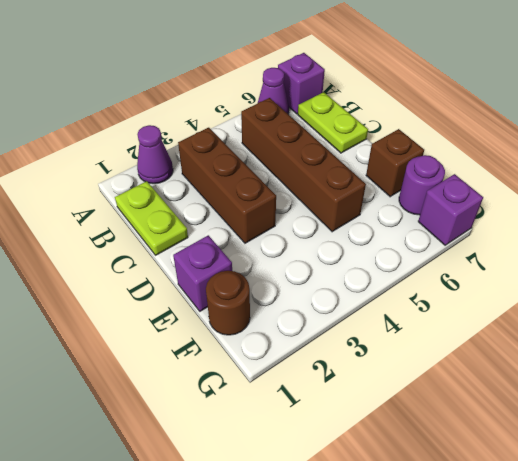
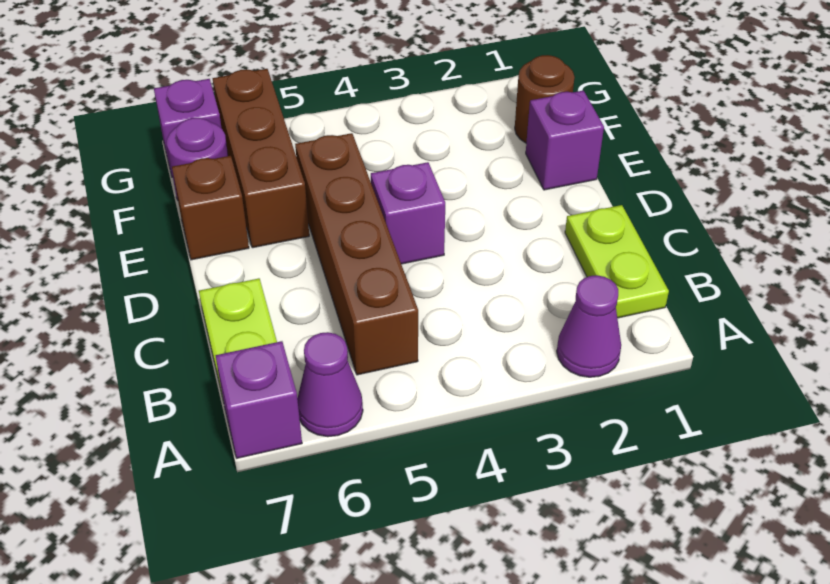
brown 1x3 brick [178,128,276,243] -> brown 1x3 brick moved to [213,69,309,248]
none -> purple 1x1 brick [371,162,445,264]

